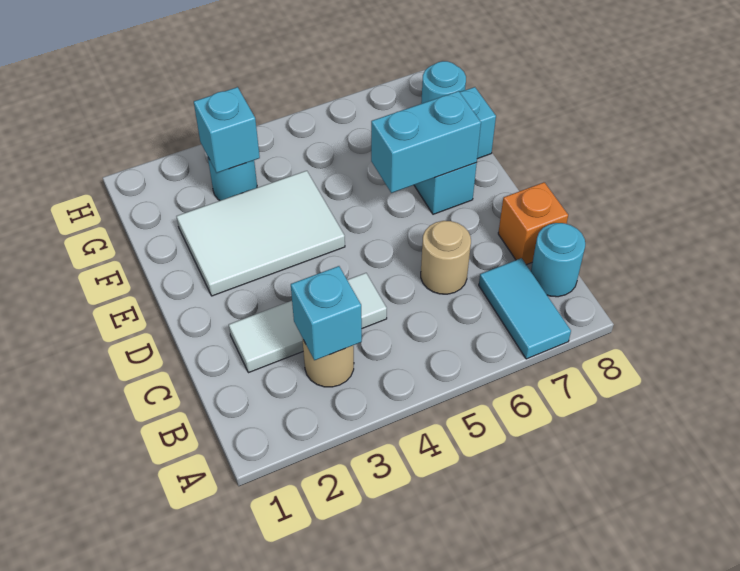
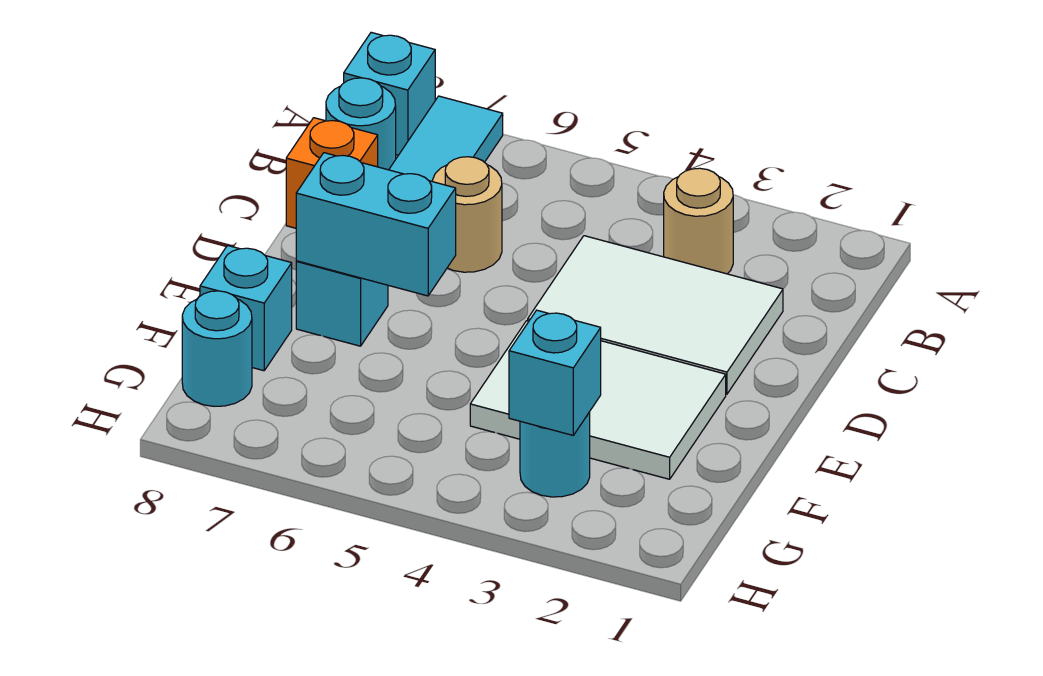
cyan 1x1 brick [291,266,362,360] -> cyan 1x1 brick moved to [344,32,435,155]
white 1x3 tile [229,273,387,373] -> white 2x3 tile [528,236,783,394]

